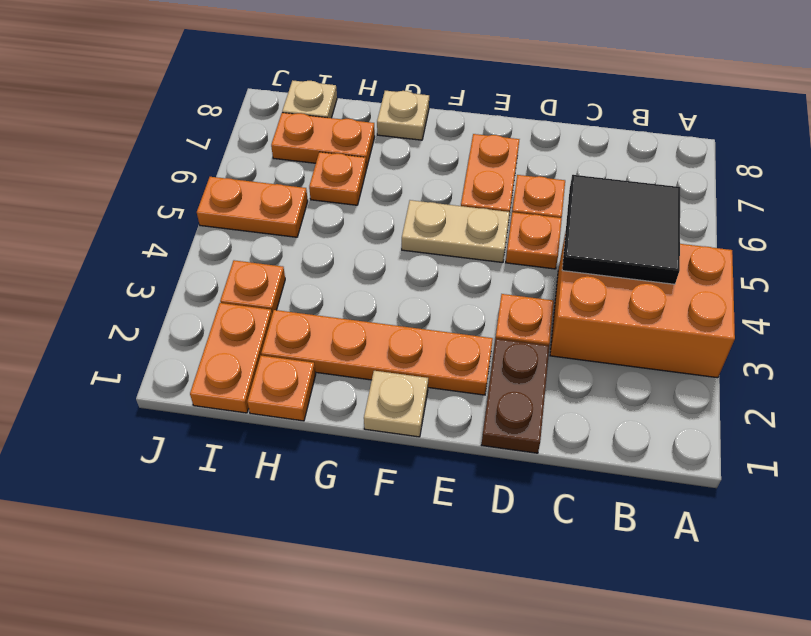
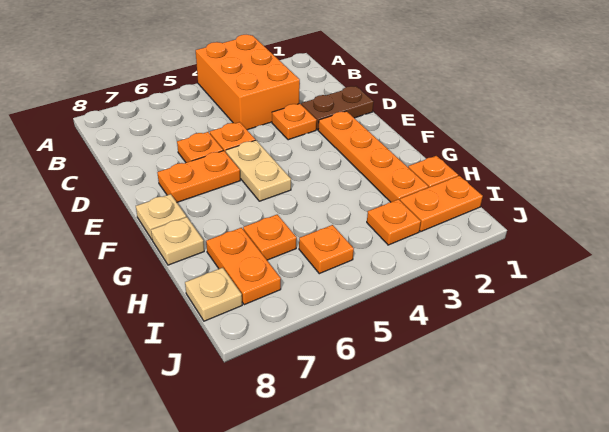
black 2x2 tile [562,175,680,284] -> none
tan 1x1 plate [364,371,428,437] -> tan 1x1 plate moved to [136,194,186,239]
orange 1x2 plate [197,177,308,237] -> orange 1x1 plate [299,225,354,274]

